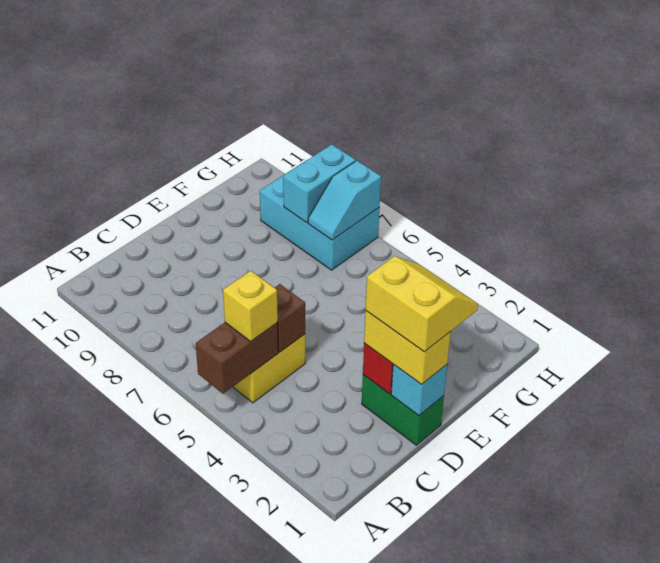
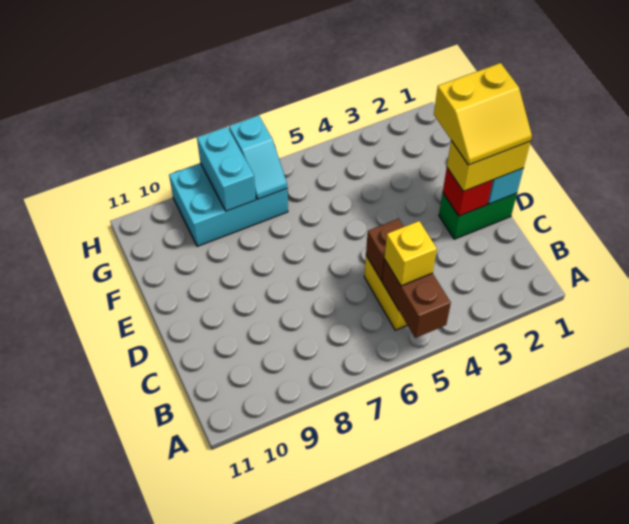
yellow 2x2 slope [365,256,478,352] -> yellow 2x2 slope turned to [434,63,532,165]

